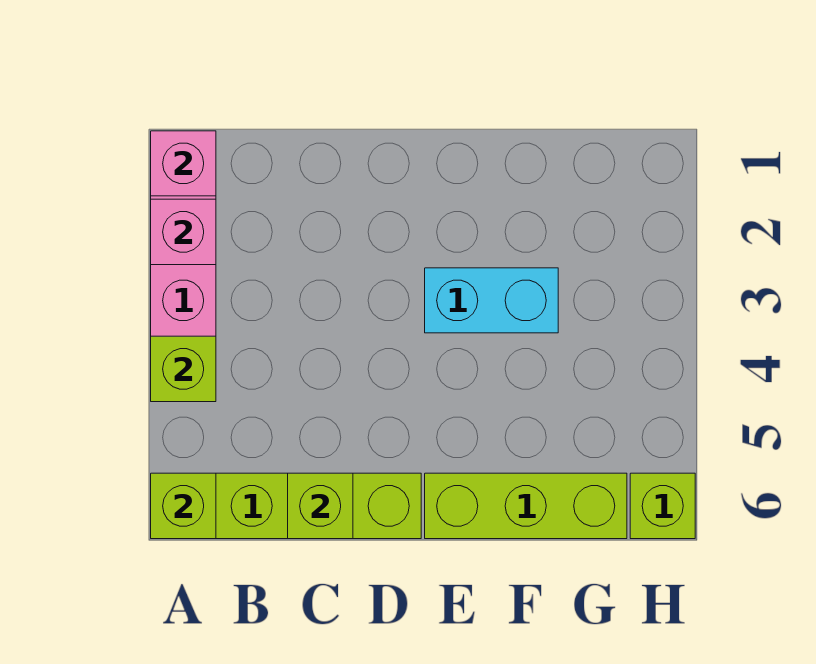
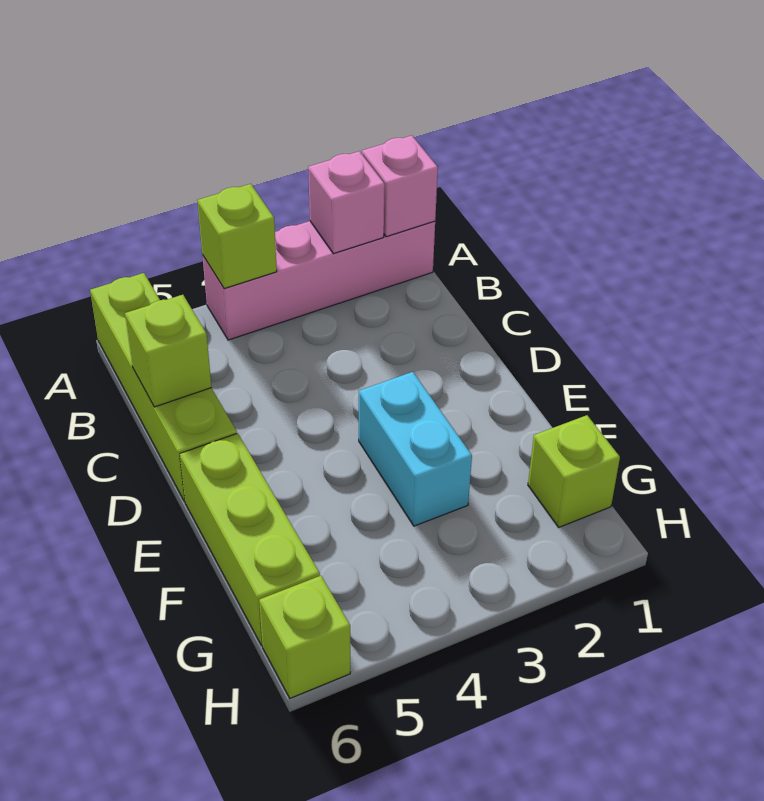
lime 1x1 brick [151,473,216,539] -> lime 1x1 brick moved to [528,415,620,527]

